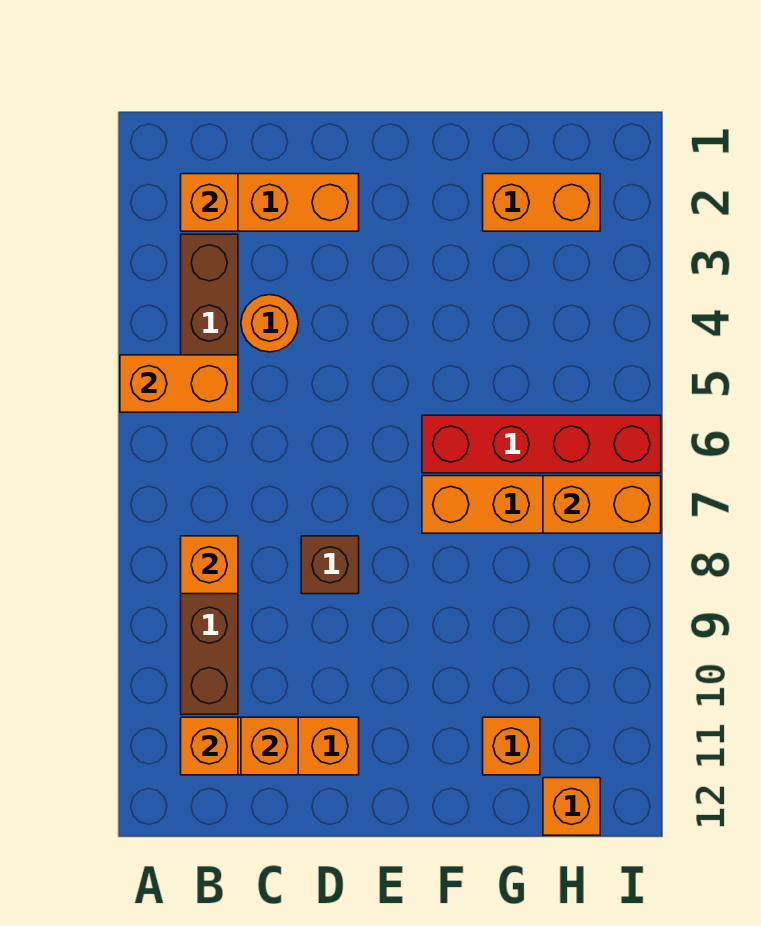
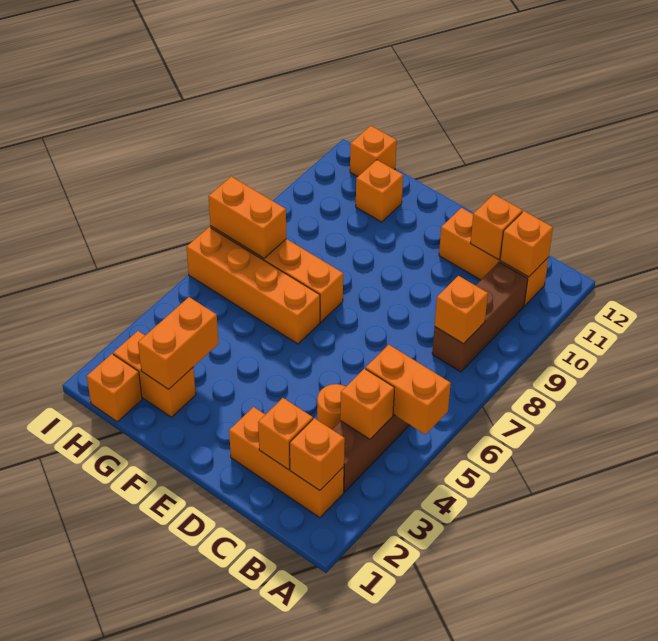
none -> orange 1x1 brick [340,369,394,439]
none -> orange 1x1 brick [258,398,313,470]
brown 1x1 brick [301,536,359,594] -> none
red 1x4 brick [422,415,661,473] -> orange 1x4 brick [186,227,320,344]
none -> orange 1x2 brick [138,297,219,389]
none -> orange 1x1 brick [87,354,142,422]

